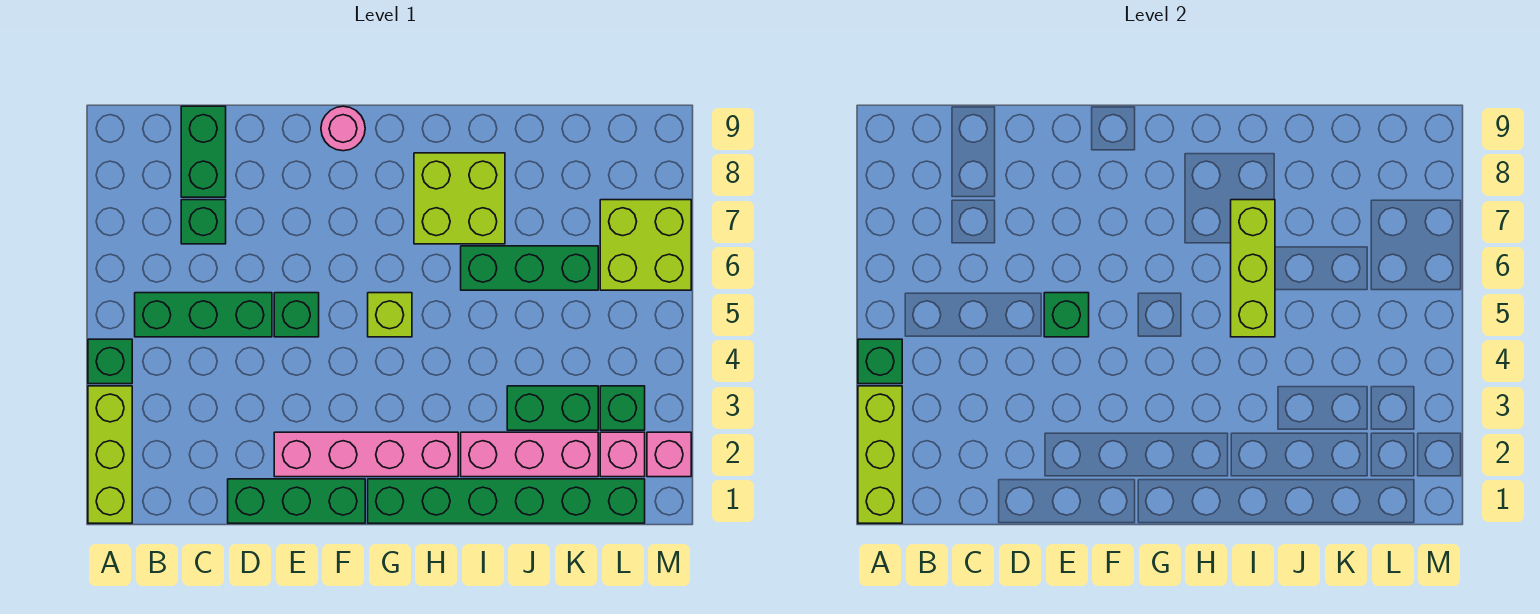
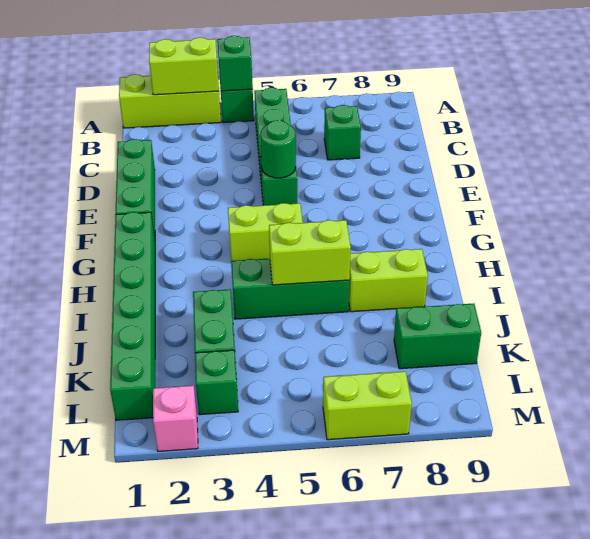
lime 1x3 brick [858,386,902,523] -> lime 1x2 brick [149,37,219,95]
green 1x2 brick [181,106,226,197] -> green 1x2 brick moved to [394,303,481,369]
pink 1x4 brick [274,432,458,477] -> none
green 1x1 brick [1044,293,1089,337] -> green 1x1 round brick [260,120,296,178]
pink 1x1 round brick [321,106,365,151] -> none
lime 1x1 brick [368,293,412,337] -> lime 1x2 brick [228,203,303,261]
lime 2x2 brick [414,153,505,244] -> lime 1x2 brick [349,249,428,312]
pink 1x3 brick [461,432,598,477] -> none
lime 1x3 brick [1231,200,1275,337] -> lime 1x2 brick [269,220,351,285]
green 1x3 brick [461,246,598,290] -> green 1x3 brick turned to [231,258,349,319]
pink 1x1 brick [600,432,645,477] -> none
lime 2x2 brick [600,200,691,290] -> lime 1x2 brick [323,371,412,440]

